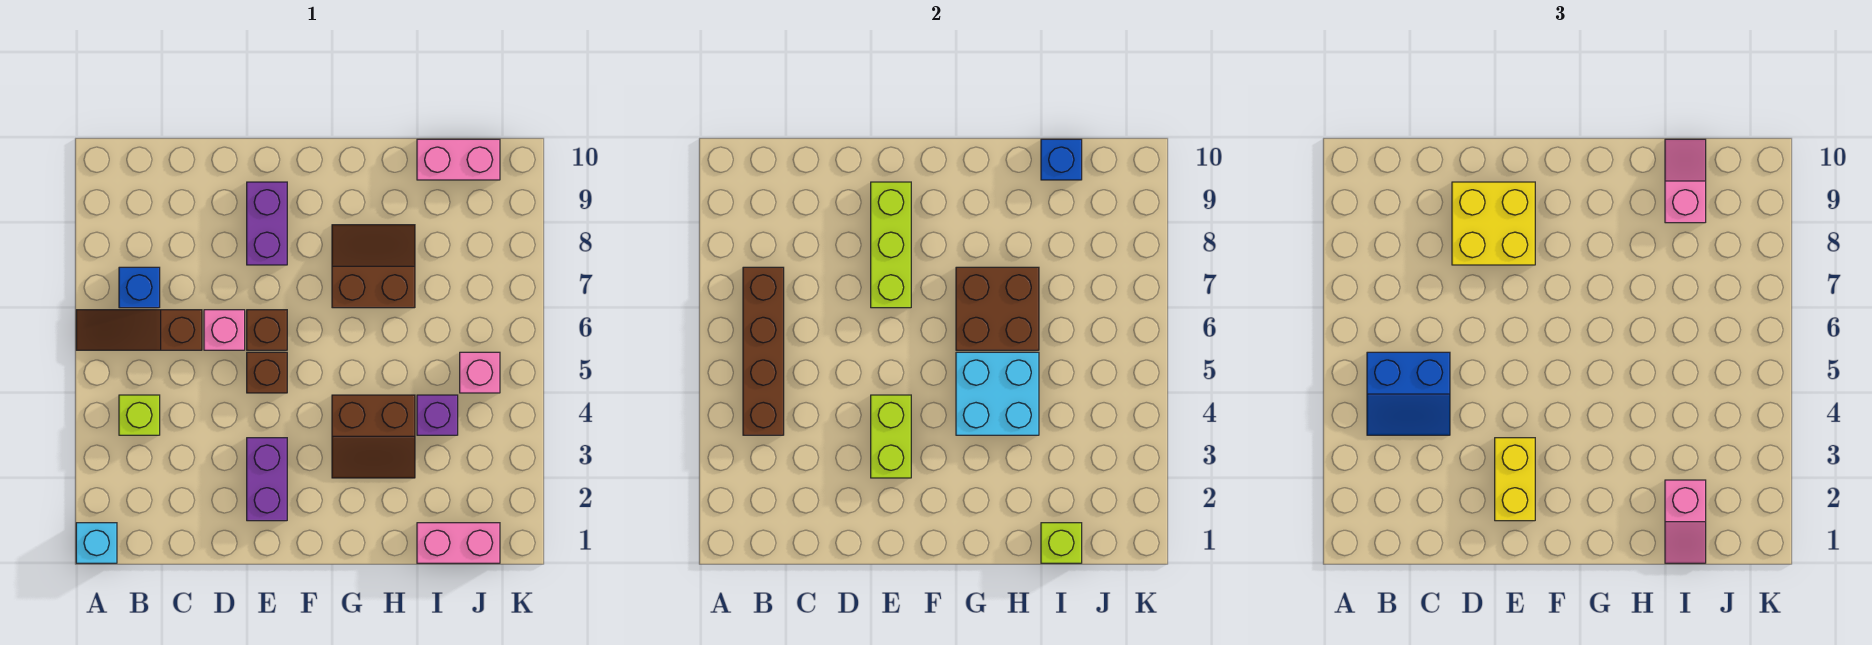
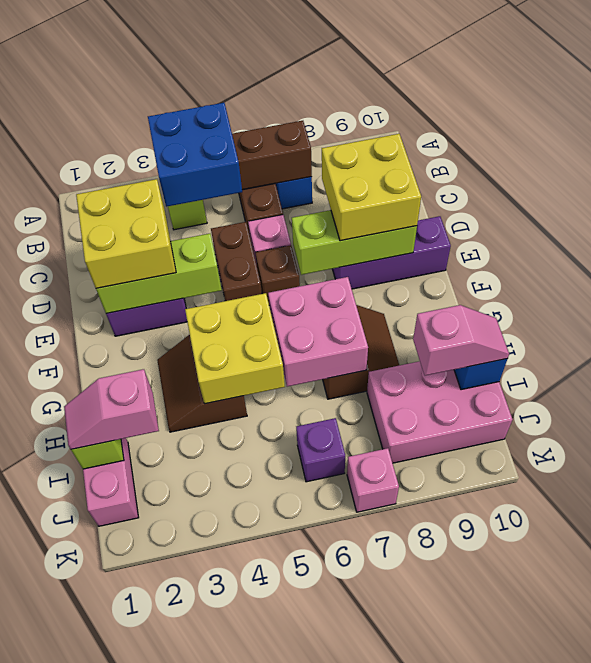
cyan 1x1 brick [76,523,117,563] -> none
blue 2x2 slope [1367,352,1450,435] -> blue 2x2 brick [148,103,242,207]
yellow 1x2 brick [1495,438,1535,521] -> yellow 2x2 brick [76,179,176,288]
lime 1x2 brick [871,395,911,478] -> lime 1x3 brick [96,234,222,313]
brown 1x1 brick [247,352,287,393] -> brown 1x2 brick [211,222,262,301]
purple 1x2 brick [247,182,287,265] -> purple 1x3 brick [333,216,451,289]
cyan 2x2 brick [956,352,1039,435] -> yellow 2x2 brick [185,293,285,404]
brown 2x2 brick [956,267,1039,350] -> pink 2x2 brick [268,277,368,387]
purple 1x1 brick [417,395,458,435] -> purple 1x1 brick moved to [296,418,345,482]
pink 1x2 brick [417,139,500,180] -> pink 2x3 brick [367,361,513,463]
pink 1x1 brick [460,352,500,393] -> pink 1x1 brick moved to [347,448,399,512]

